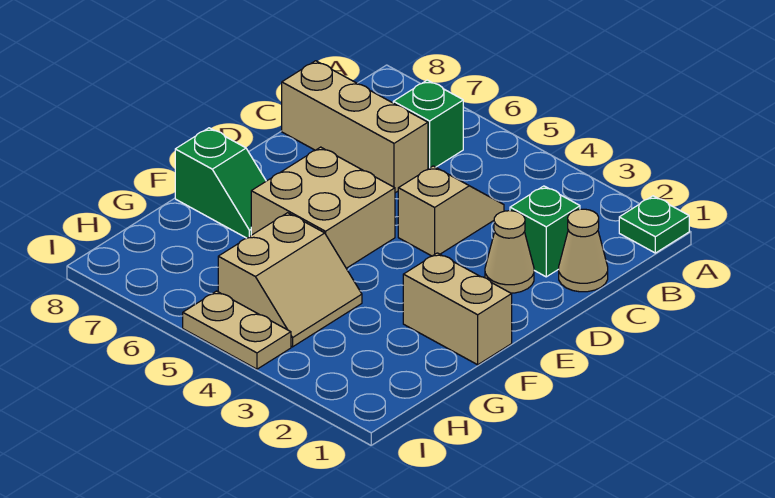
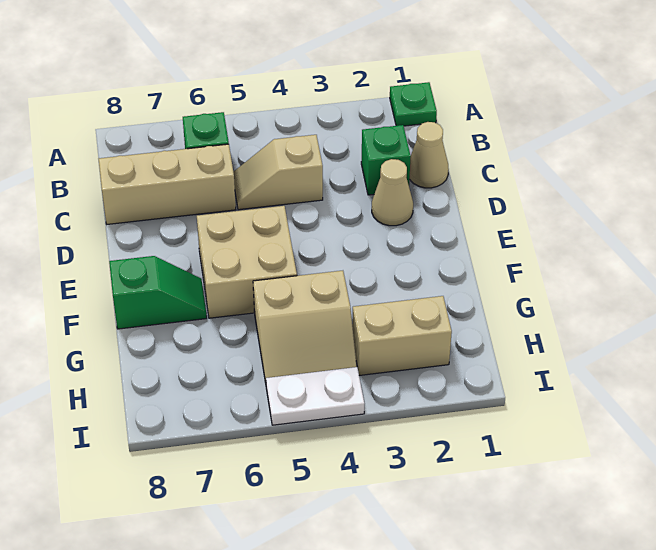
tan 1x2 slope [398,166,504,256] -> tan 1x2 slope turned to [233,135,323,210]
tan 1x2 brick [403,253,512,365] -> tan 1x2 brick moved to [352,296,452,375]
tan 2x2 slope [218,213,362,347] -> tan 2x2 slope turned to [253,271,357,383]
tan 1x2 plate [183,291,291,369] -> white 1x2 plate [266,367,365,425]

